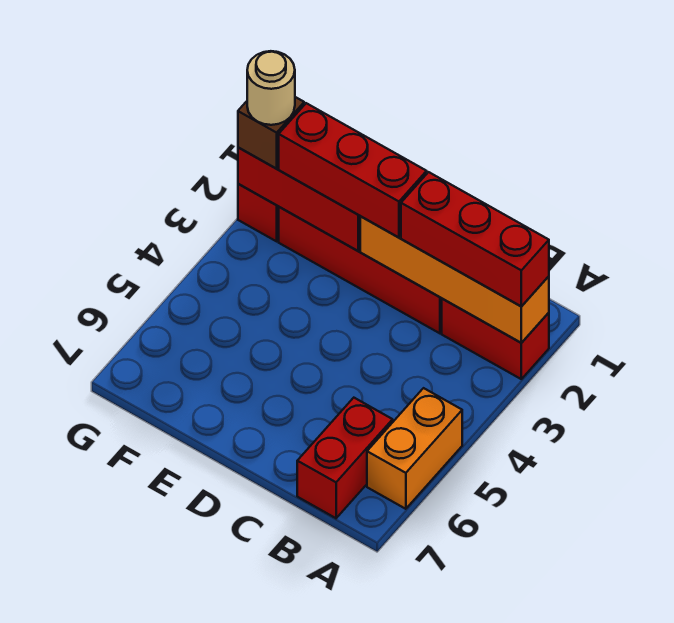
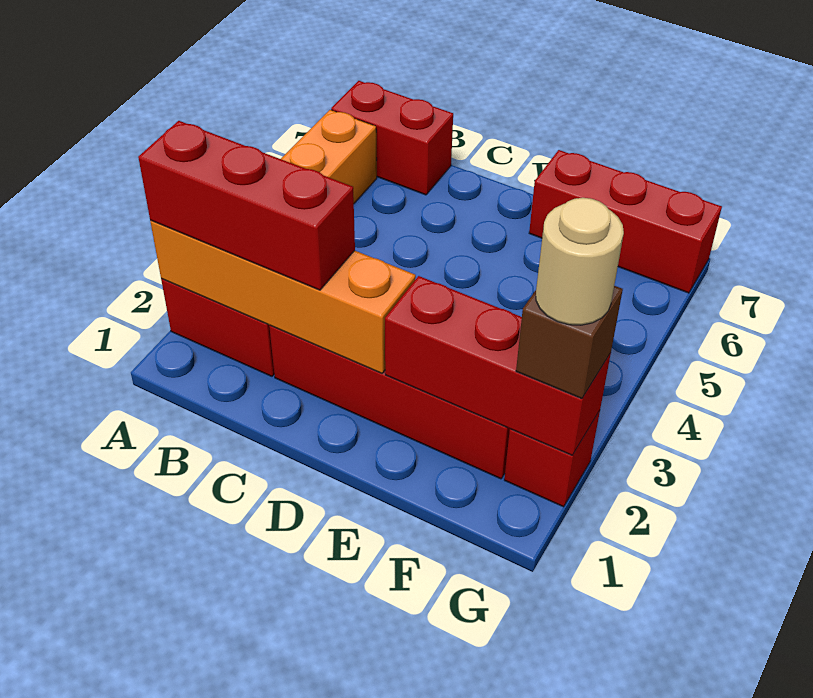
red 1x2 brick [297,398,393,518] -> red 1x2 brick turned to [331,81,453,195]
red 1x3 brick [279,103,427,238] -> red 1x3 brick moved to [529,150,722,293]

